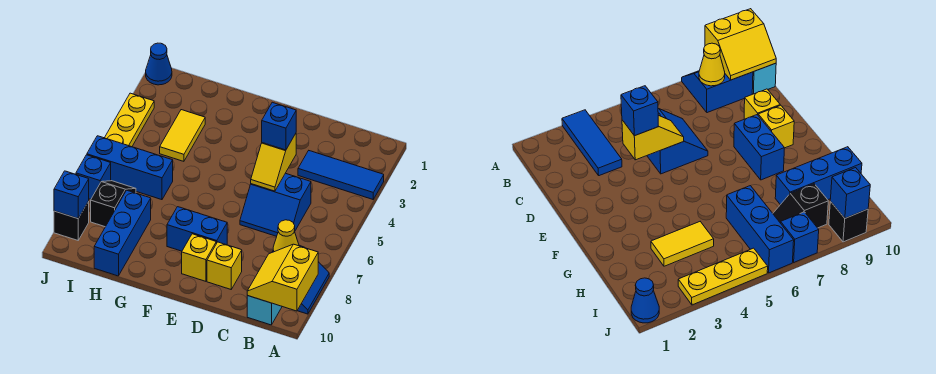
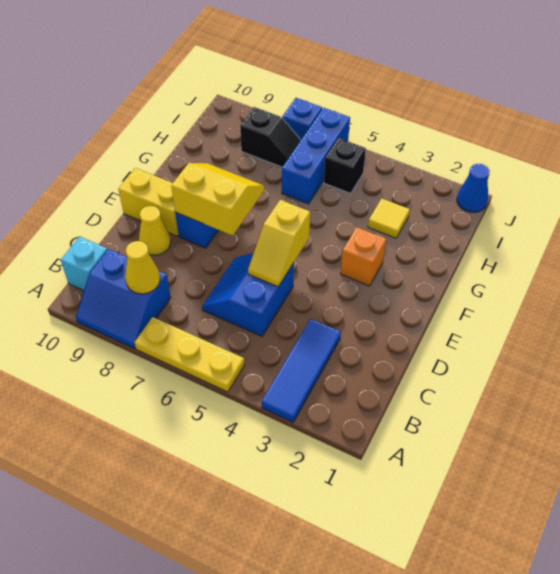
yellow 2x2 slope [247,244,318,311] -> yellow 2x2 slope moved to [171,163,264,236]
yellow 1x2 slope [251,134,296,191] -> yellow 1x2 slope turned to [248,200,310,287]
blue 1x1 brick [262,102,296,150] -> none
yellow 1x1 brick [207,242,242,289] -> yellow 1x1 cone [139,206,171,255]
yellow 1x1 brick [182,234,216,281] -> yellow 1x2 brick [118,168,178,236]
none -> orange 1x1 brick [341,227,386,286]
yellow 1x2 tile [160,110,205,161] -> yellow 1x1 tile [368,199,410,238]
blue 1x3 brick [94,190,151,276] -> none
yellow 1x3 plate [105,93,154,147] -> yellow 1x3 plate moved to [135,317,245,392]
black 1x1 brick [54,201,89,240] -> black 1x1 brick moved to [324,138,366,193]
blue 1x1 brick [54,171,89,218] -> none

